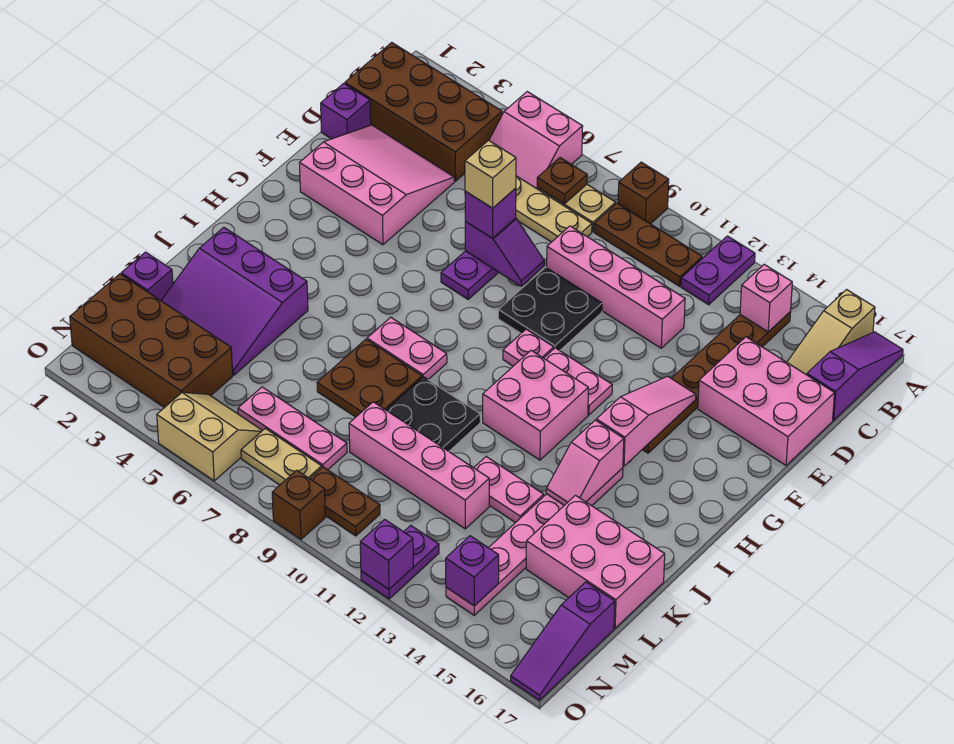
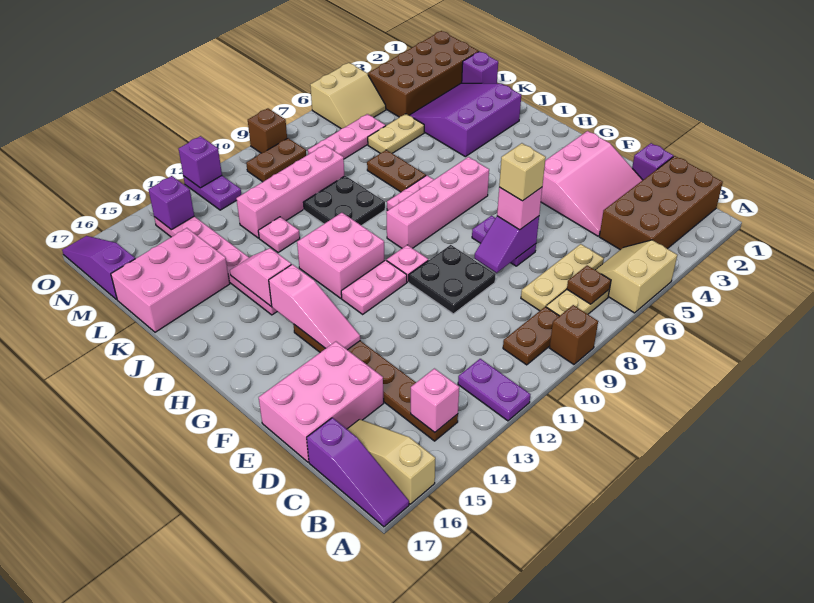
pink 2x2 slope [489,92,583,189] -> tan 2x2 slope [596,240,677,313]
brown 1x3 plate [594,203,702,286] -> brown 1x2 plate [503,307,559,365]
pink 1x4 brick [547,226,685,348] -> pink 1x4 brick moved to [386,157,489,248]
purple 1x1 brick [465,188,516,238] -> pink 1x1 brick [497,187,542,230]
brown 2x2 plate [317,339,422,417] -> brown 1x2 plate [367,150,426,192]
pink 1x2 plate [474,457,544,523] -> pink 1x1 plate [258,217,300,253]
tan 1x2 plate [241,428,322,485] -> tan 1x2 plate moved to [368,114,424,153]

